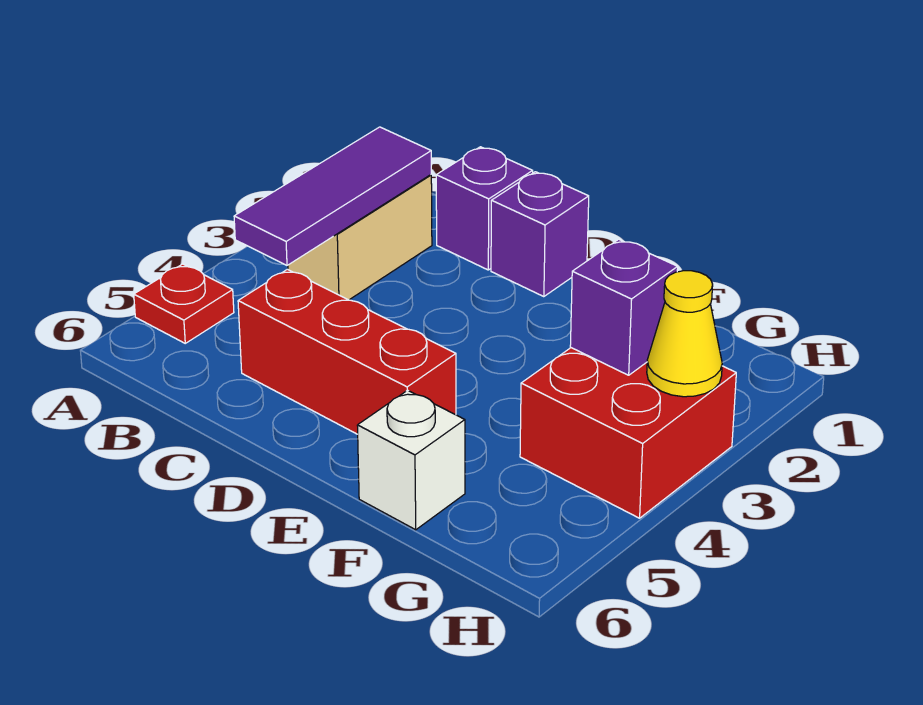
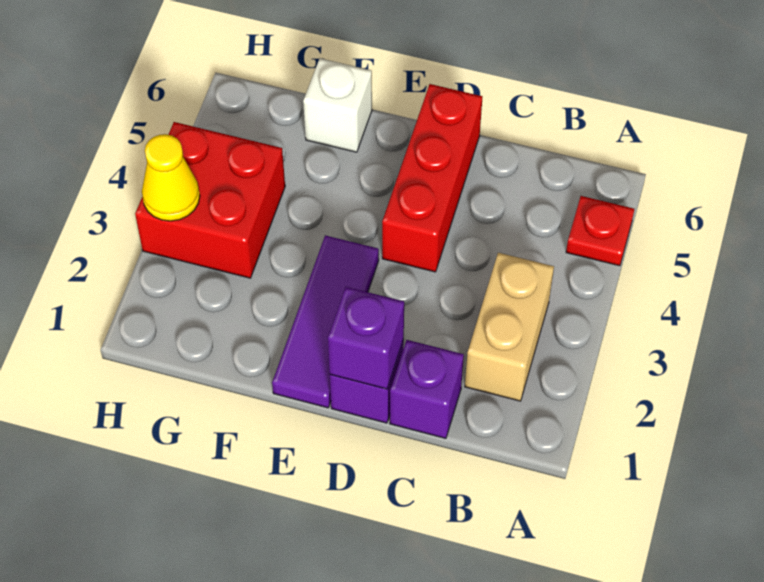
purple 1x3 tile [234,127,431,266] -> purple 1x3 tile moved to [272,235,379,408]
red 1x3 brick [238,269,456,434] -> red 1x3 brick turned to [382,84,482,272]
purple 1x1 brick [570,239,678,375] -> purple 1x1 brick moved to [328,287,404,389]

